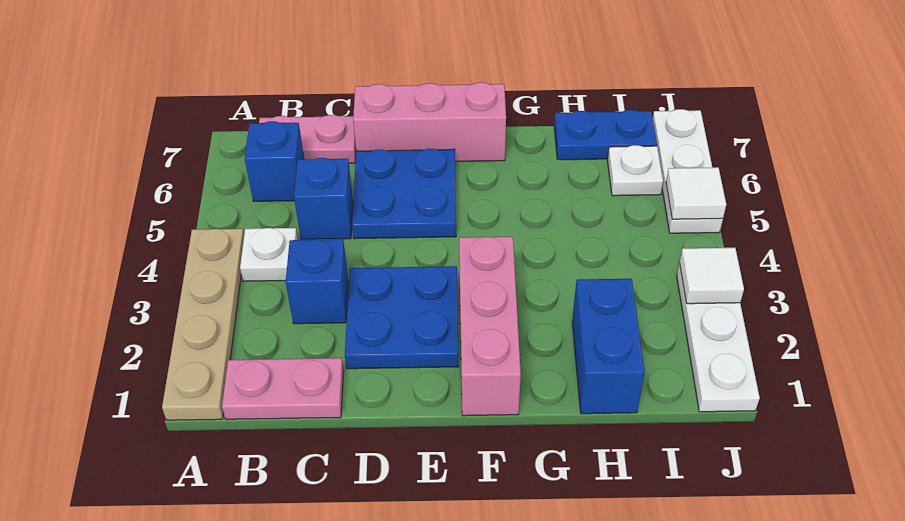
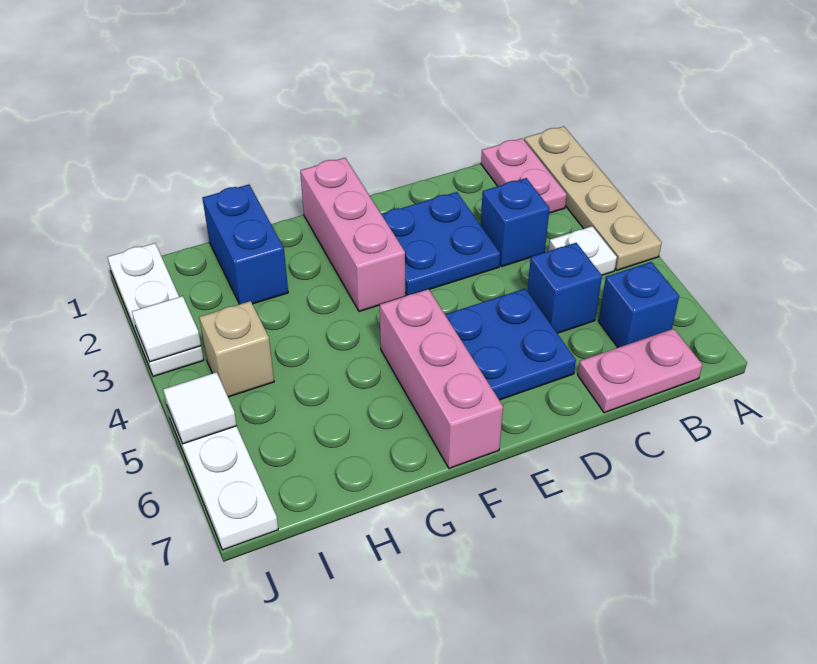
pink 1x2 plate [222,358,344,419] -> pink 1x2 plate turned to [481,138,567,213]
pink 1x3 brick [353,82,506,162] -> pink 1x3 brick turned to [380,289,503,468]
blue 1x2 plate [554,110,657,160] -> none
none -> tan 1x1 brick [199,301,274,397]
white 1x1 plate [607,145,663,196] -> none

